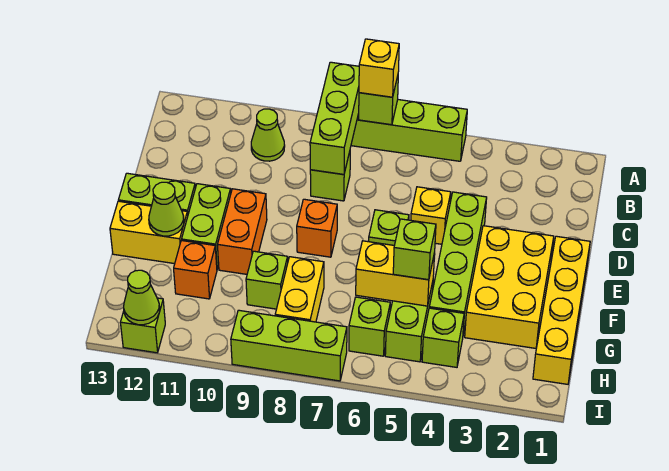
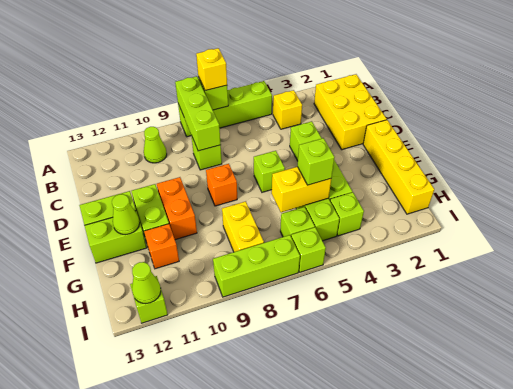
yellow 1x1 brick [411,187,451,244] -> yellow 1x1 brick moved to [273,90,302,129]
yellow 2x3 brick [465,226,554,348] -> yellow 2x3 brick moved to [314,74,387,150]
yellow 1x2 brick [110,201,188,264] -> lime 1x2 brick [85,211,147,263]
lime 1x1 brick [246,251,288,309] -> lime 1x1 brick moved to [291,227,326,272]

